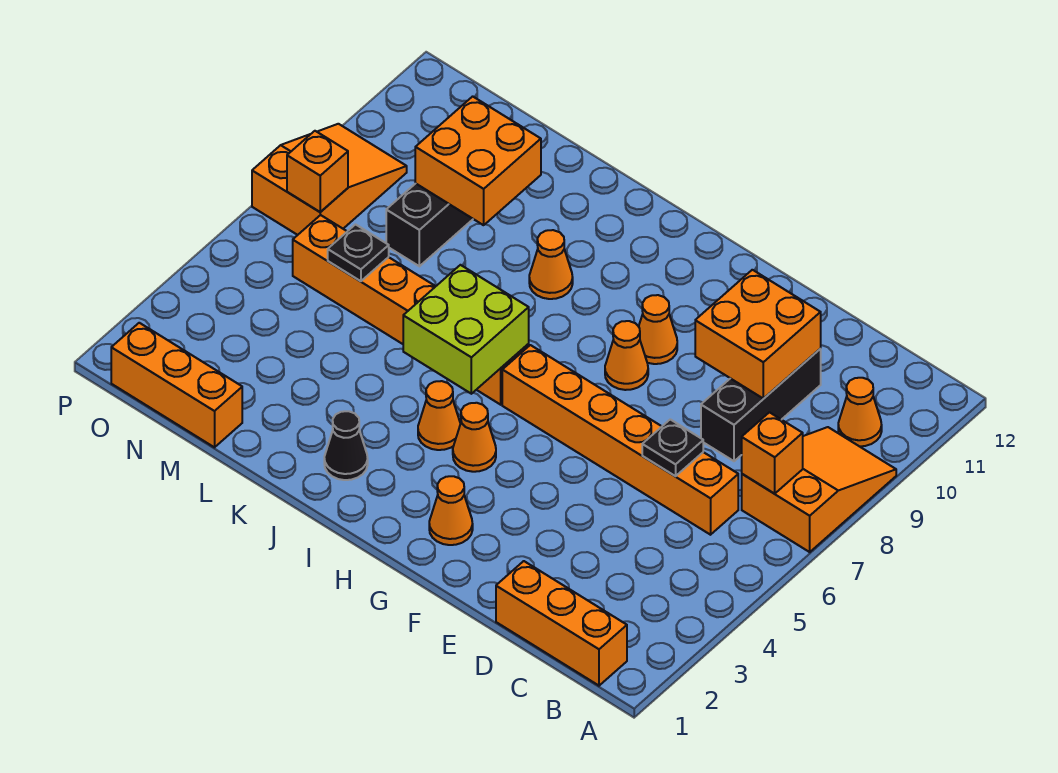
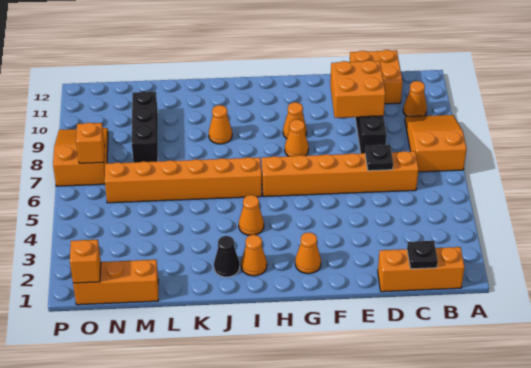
orange 1x1 brick [742,412,803,494] -> orange 1x1 brick moved to [70,240,101,283]
orange 1x1 cone [453,403,496,472] -> orange 1x1 cone moved to [241,235,267,276]
lime 2x2 brick [403,265,529,394] -> none
orange 2x2 brick [415,96,541,225] -> orange 2x2 brick moved to [350,50,403,104]
black 1x1 plate [328,225,389,281] -> black 1x1 plate moved to [407,241,438,269]

